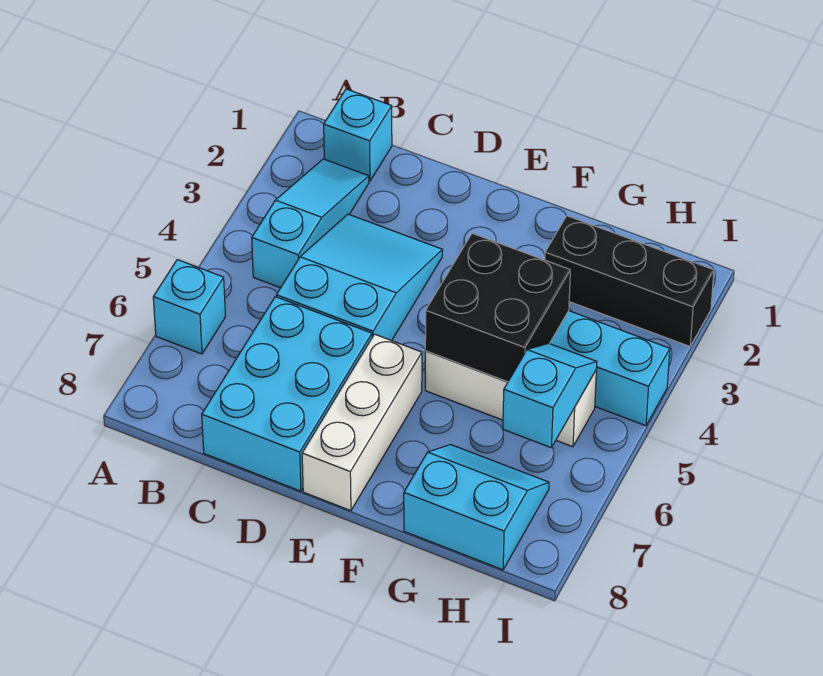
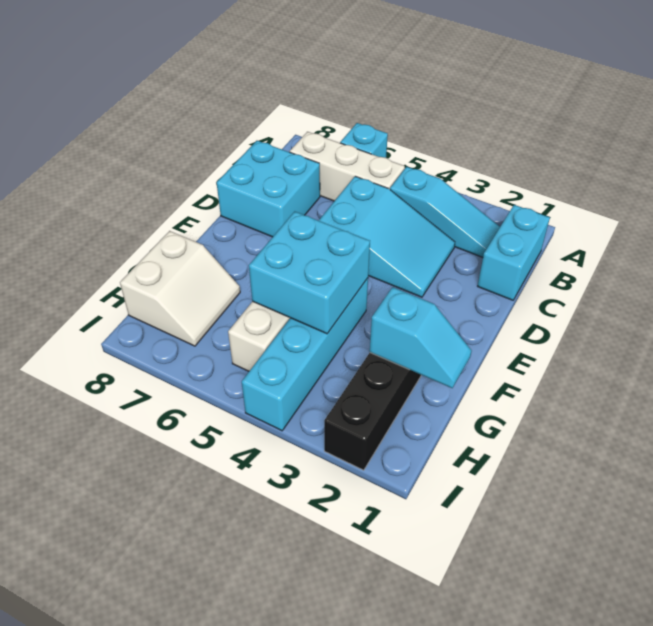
cyan 1x1 brick [324,89,392,181] -> cyan 1x2 brick [478,205,550,300]
cyan 2x3 brick [202,297,372,491] -> cyan 2x2 brick [217,141,320,237]
white 1x3 brick [302,334,422,511] -> white 1x3 brick moved to [290,132,405,201]
black 2x2 brick [425,233,570,382] -> cyan 2x2 brick [249,212,370,334]
cyan 2x2 slope [404,445,549,570] -> white 2x2 slope [120,231,240,346]
cyan 1x2 slope [503,343,597,447] -> cyan 1x2 slope moved to [370,287,472,388]

